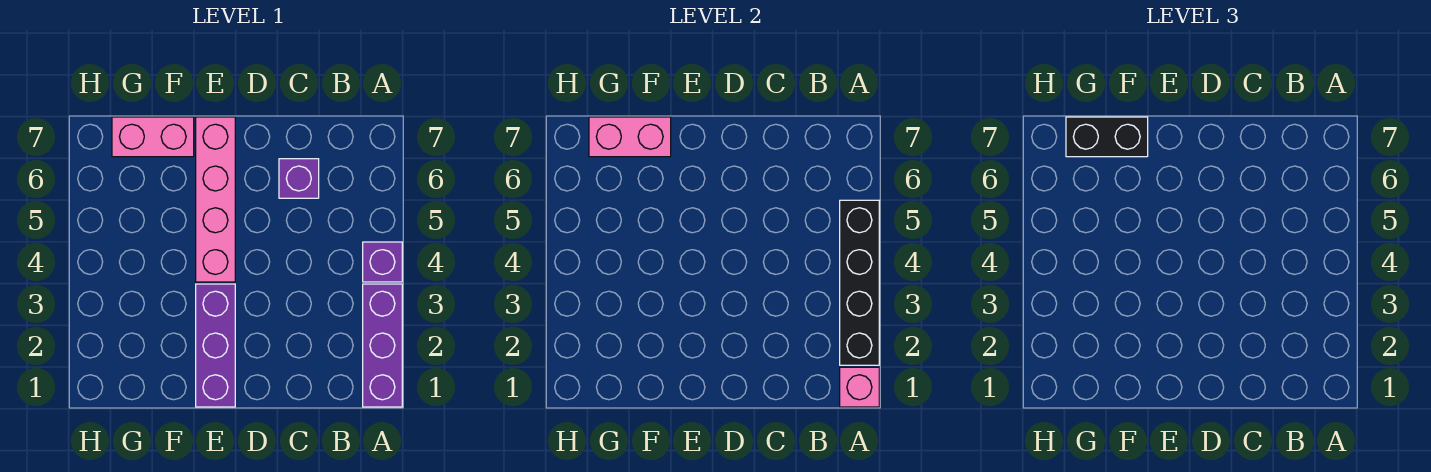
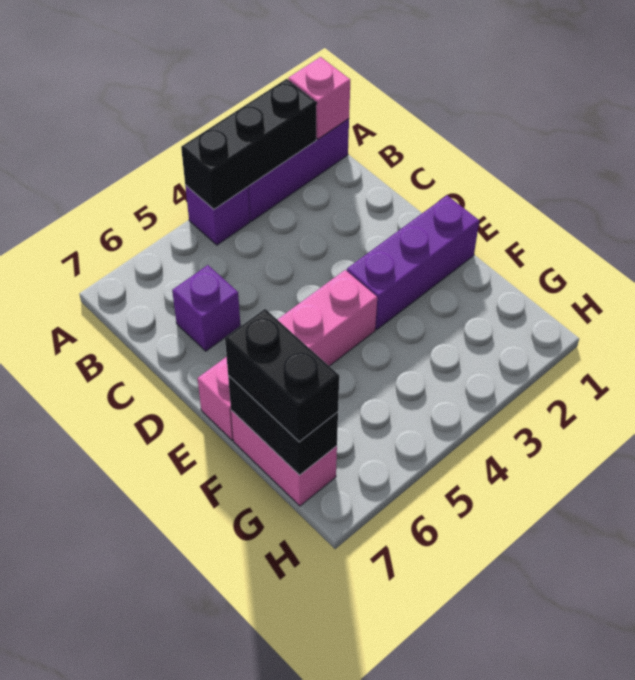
black 1x4 brick [840,200,879,365] -> black 1x3 brick [181,79,317,209]
pink 1x2 brick [589,117,671,157] -> black 1x2 brick [228,376,338,475]

